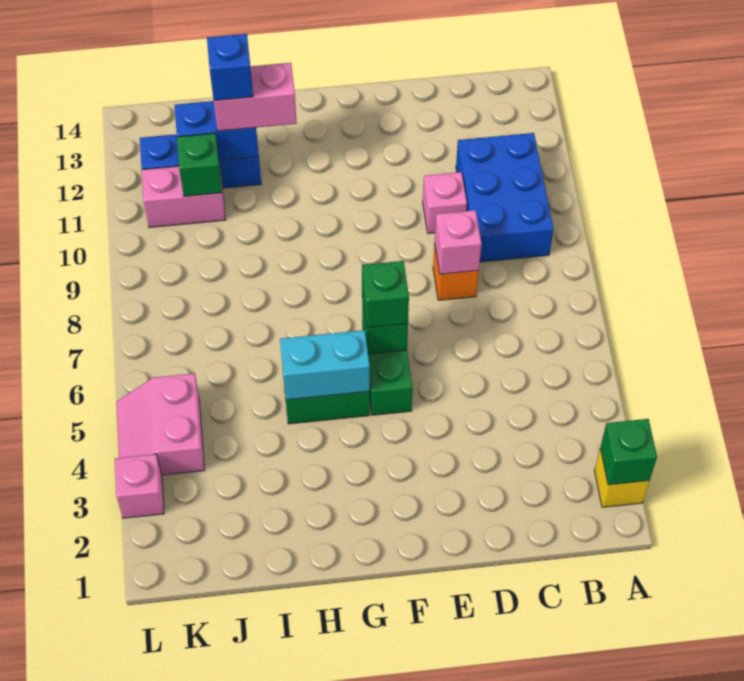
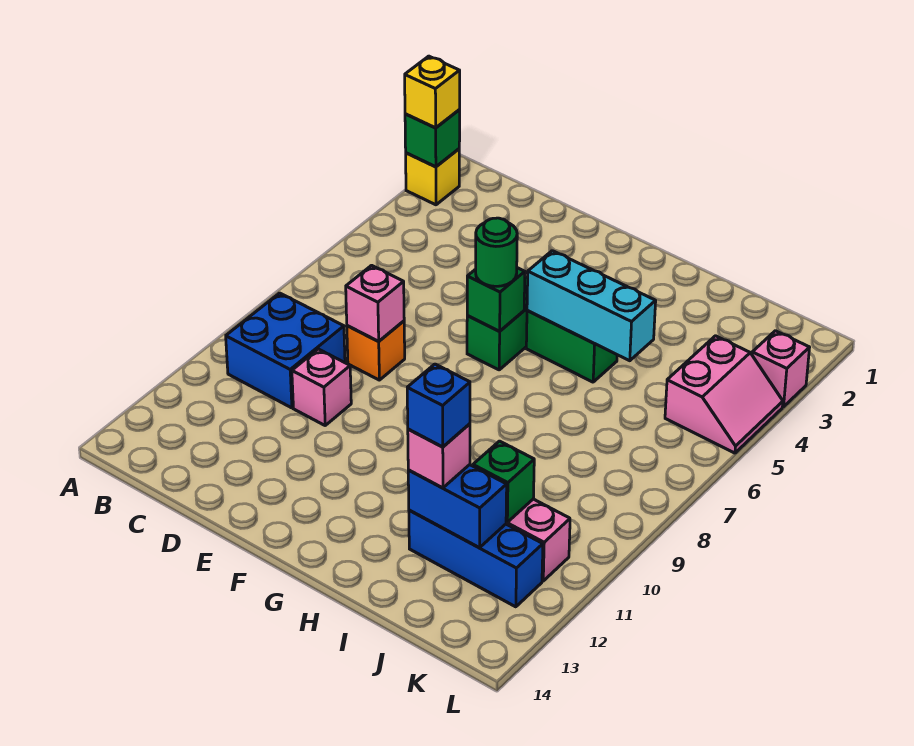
none -> yellow 1x1 brick [405,56,460,128]
blue 2x3 brick [456,133,553,262] -> blue 2x2 brick [226,293,345,408]
green 1x1 brick [362,261,409,328] -> green 1x1 round brick [476,218,517,286]
cyan 1x2 brick [280,330,370,400] -> cyan 1x3 brick [527,251,656,361]
pink 1x2 brick [214,63,297,131] -> pink 1x1 brick [408,424,470,488]

